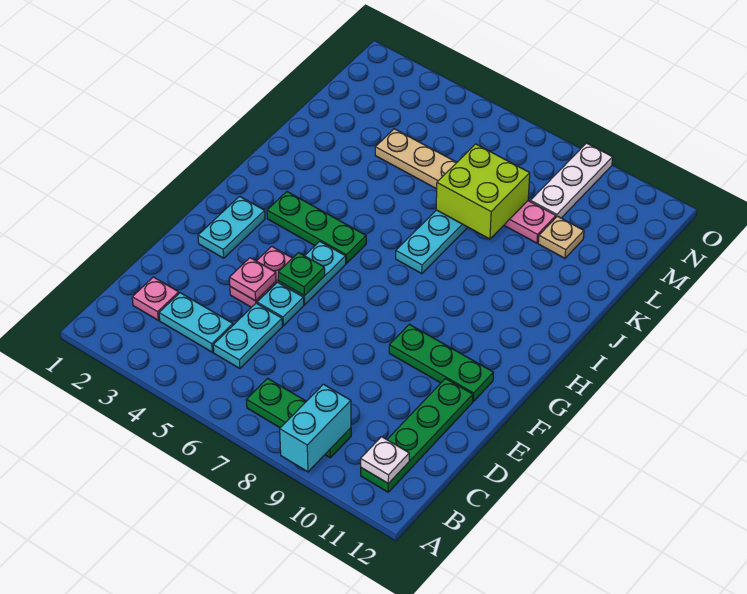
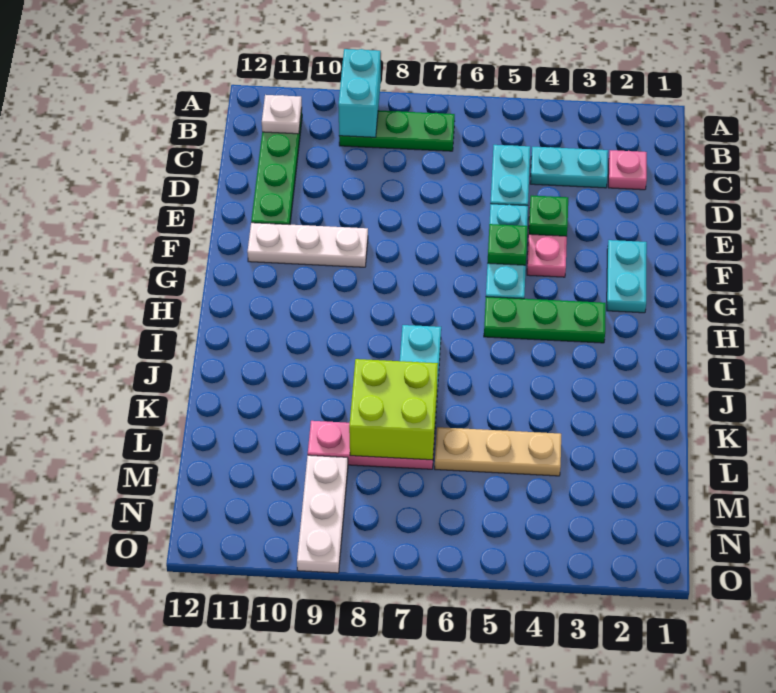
pink 1x1 plate [229,258,276,301] -> green 1x1 plate [529,196,568,236]
green 1x3 plate [389,324,494,402] -> white 1x3 plate [247,223,368,267]
tan 1x1 plate [538,216,584,258] -> none

